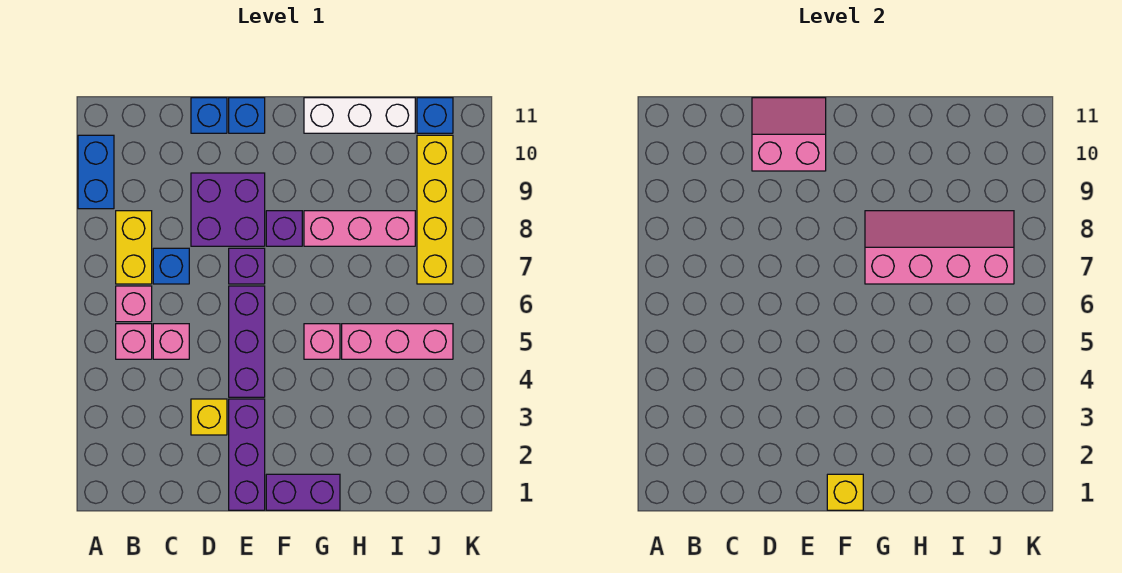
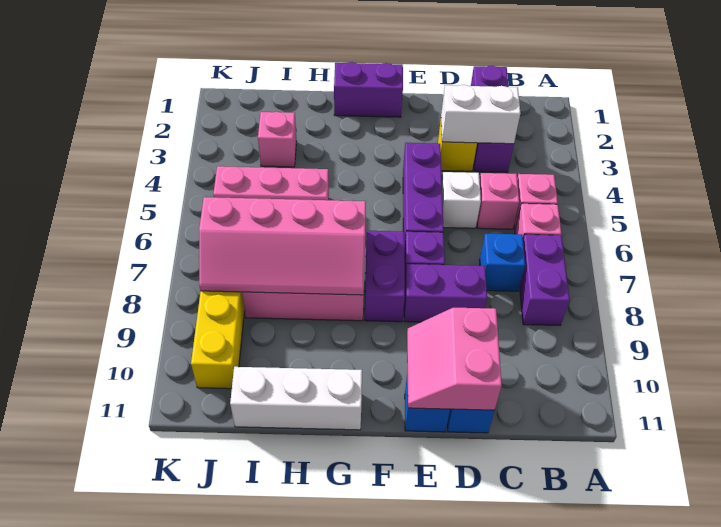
blue 1x2 brick [78,135,114,209] -> none
yellow 1x2 brick [116,211,152,284] -> purple 1x2 brick [520,234,570,326]
none -> white 1x2 brick [441,85,520,144]
none -> white 1x1 brick [442,172,481,228]
purple 2x2 brick [191,173,265,246] -> purple 1x2 brick [404,264,487,322]
pink 2x2 slope [752,98,826,171] -> pink 2x2 slope turned to [407,308,502,410]
purple 1x3 brick [229,399,265,510] -> purple 1x3 brick moved to [471,66,514,172]
yellow 1x1 brick [827,474,863,510] -> none
purple 1x1 brick [266,211,302,246] -> purple 1x2 brick [365,231,405,322]
pink 1x1 brick [304,324,340,359] -> pink 1x1 brick moved to [258,112,297,167]
blue 1x1 brick [417,98,453,133] -> none

